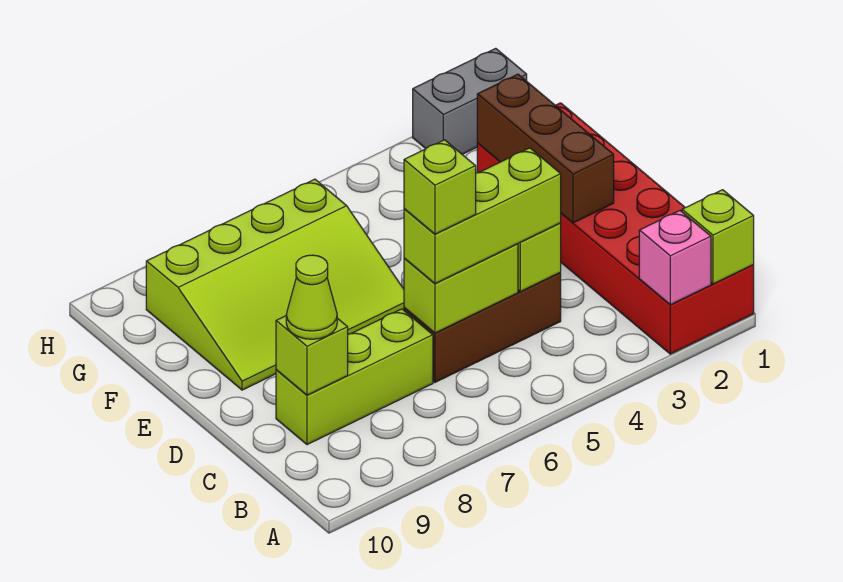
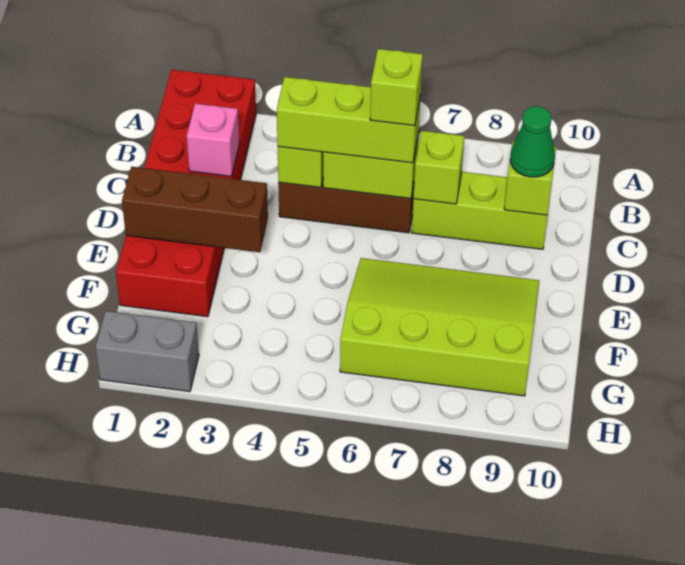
lime 1x1 brick [682,190,754,284] -> lime 1x1 brick moved to [413,131,464,204]
pink 1x1 brick [639,211,711,305] -> pink 1x1 brick moved to [187,104,239,177]
lime 1x1 cone [286,255,337,339] -> green 1x1 cone [510,106,555,177]
brown 1x3 brick [477,74,614,223] -> brown 1x3 brick turned to [122,167,268,252]

